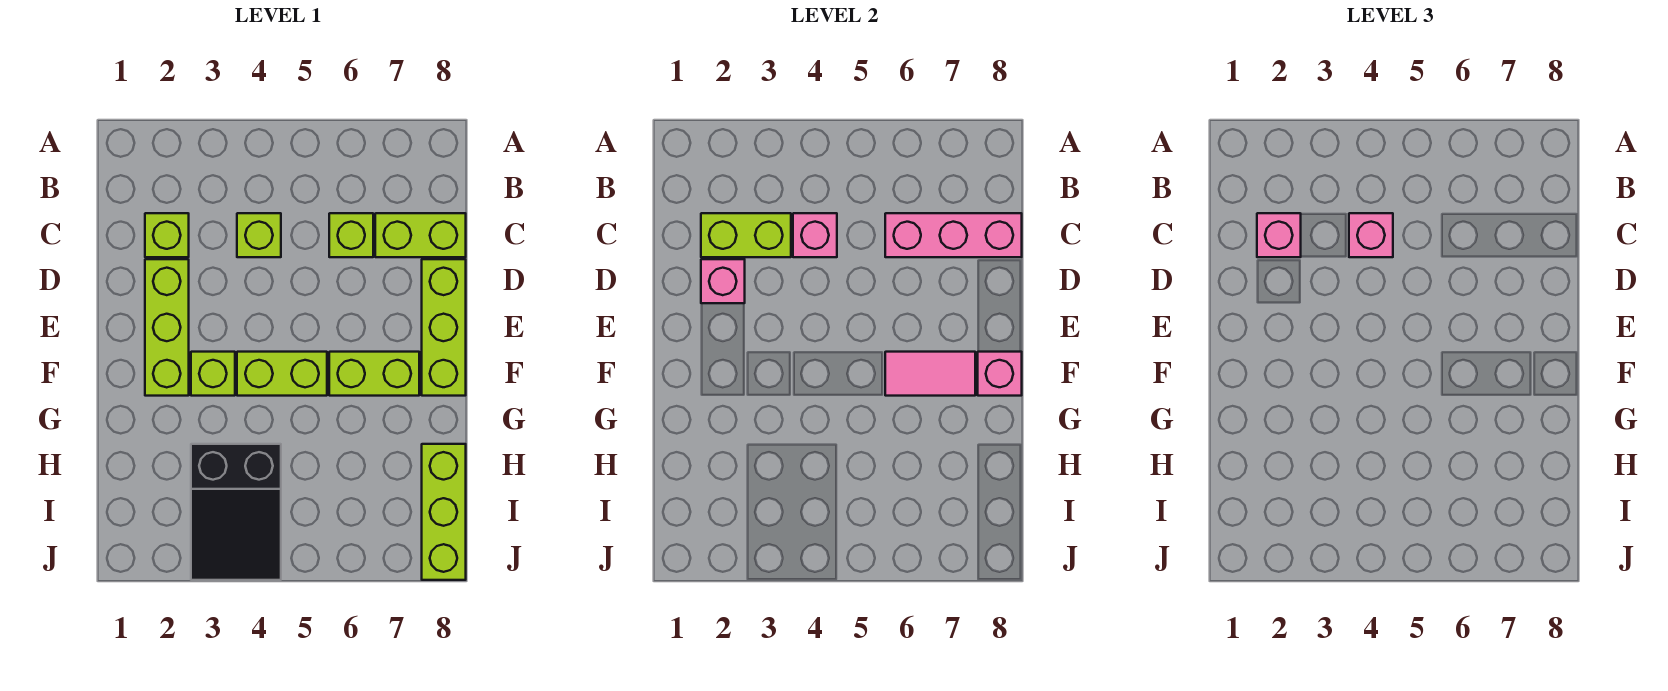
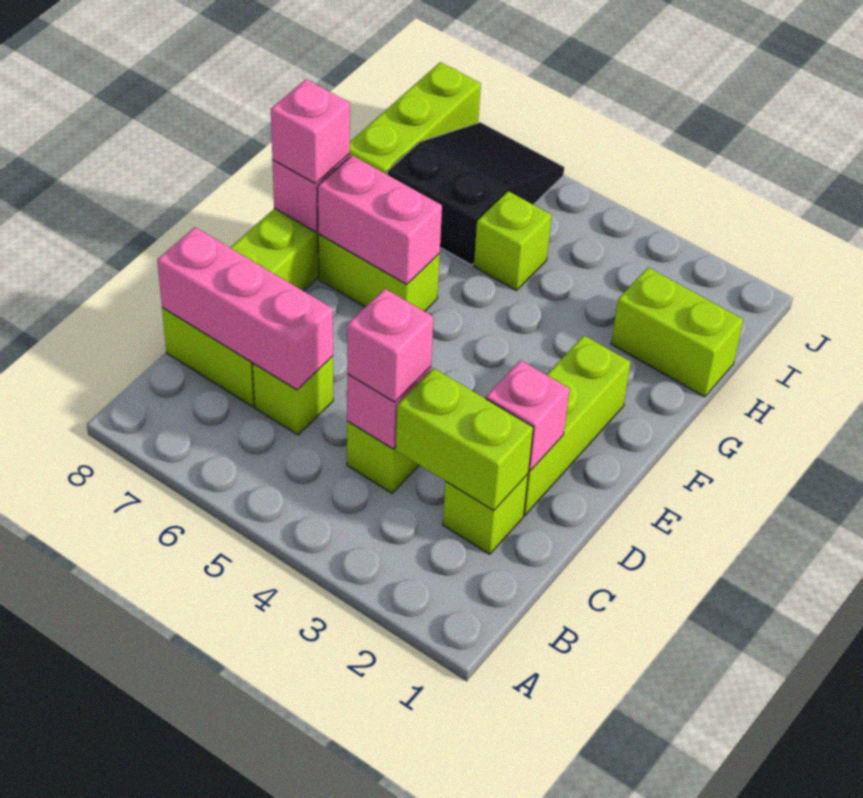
pink 1x1 brick [1257,213,1301,257] -> pink 1x1 brick moved to [271,79,350,183]
lime 1x1 brick [191,352,235,396] -> lime 1x1 brick moved to [474,191,552,291]
lime 1x2 brick [237,352,327,396] -> lime 1x2 brick moved to [611,268,743,397]
pink 1x2 tile [885,352,975,396] -> pink 1x2 brick [318,155,442,285]
black 2x3 slope [191,444,281,580] -> black 2x3 slope moved to [387,122,564,265]

